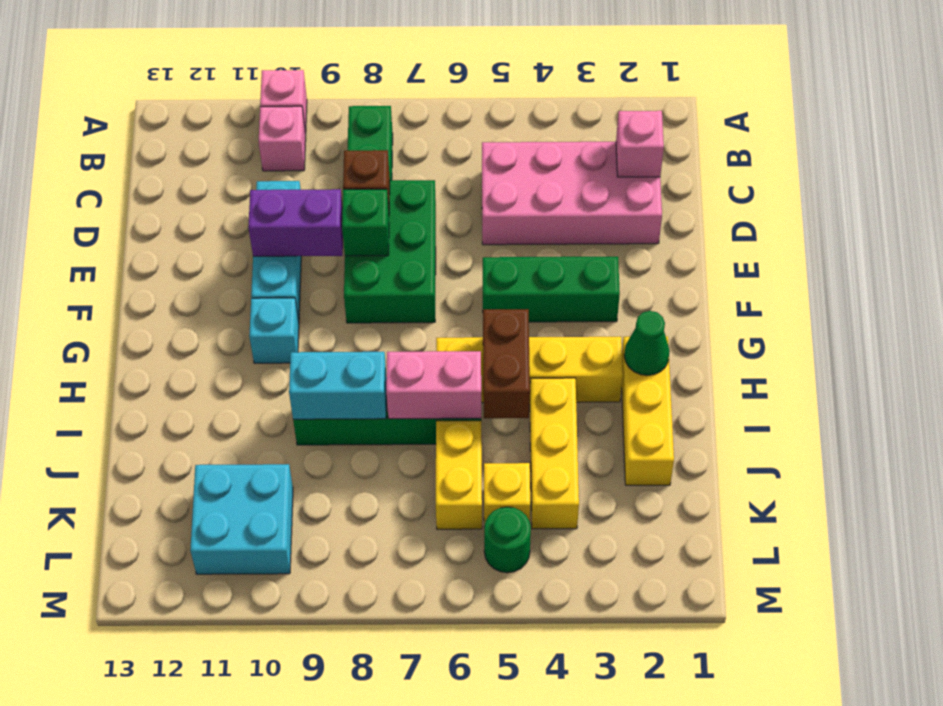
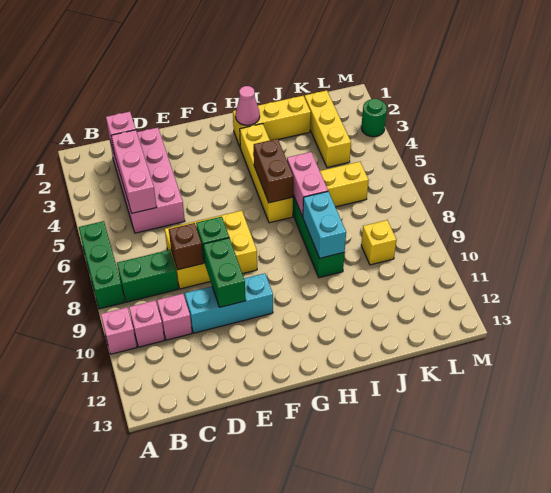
none -> pink 1x3 brick [111,130,157,213]
none -> pink 1x1 brick [157,294,192,340]
green 2x3 brick [344,180,436,323] -> yellow 2x3 brick [165,211,257,289]
purple 1x2 brick [248,189,343,256] -> green 1x2 brick [203,238,246,307]
green 1x3 brick [483,257,620,322] -> green 1x3 brick moved to [79,221,124,309]
cyan 1x1 brick [249,298,299,363] -> none
green 1x1 cone [624,311,670,375] -> pink 1x1 cone [236,86,260,125]
brown 1x2 brick [483,309,530,418] -> brown 1x2 brick turned to [254,139,294,203]
yellow 1x3 brick [530,378,579,529] -> yellow 1x3 brick turned to [305,90,351,167]
yellow 1x1 brick [484,463,530,527] -> yellow 1x1 brick moved to [361,220,396,265]
cyan 2x2 brick [190,464,293,574] -> none
green 1x1 round brick [484,507,531,573] -> green 1x1 round brick moved to [361,99,387,137]

